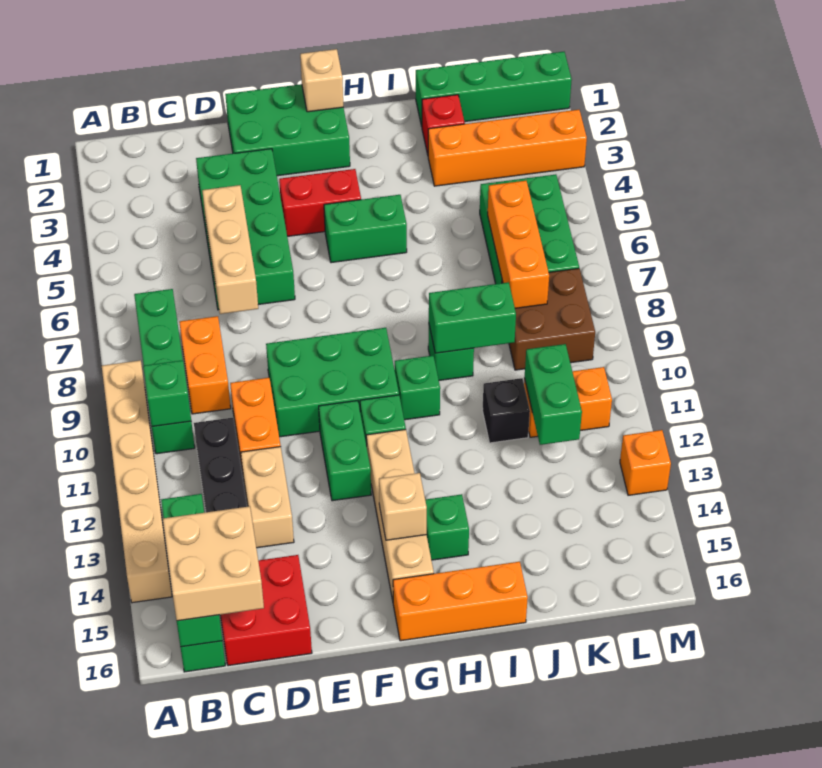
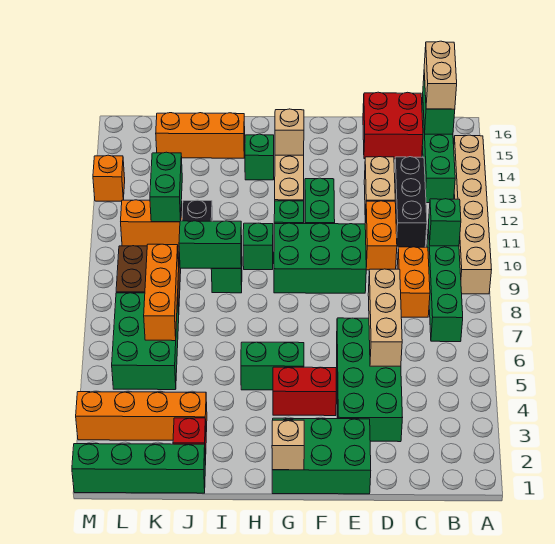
tan 2x2 brick [163,506,264,621] -> tan 1x2 brick [424,41,457,109]
orange 1x3 brick [393,562,528,641] -> orange 1x3 brick moved to [156,113,245,158]

